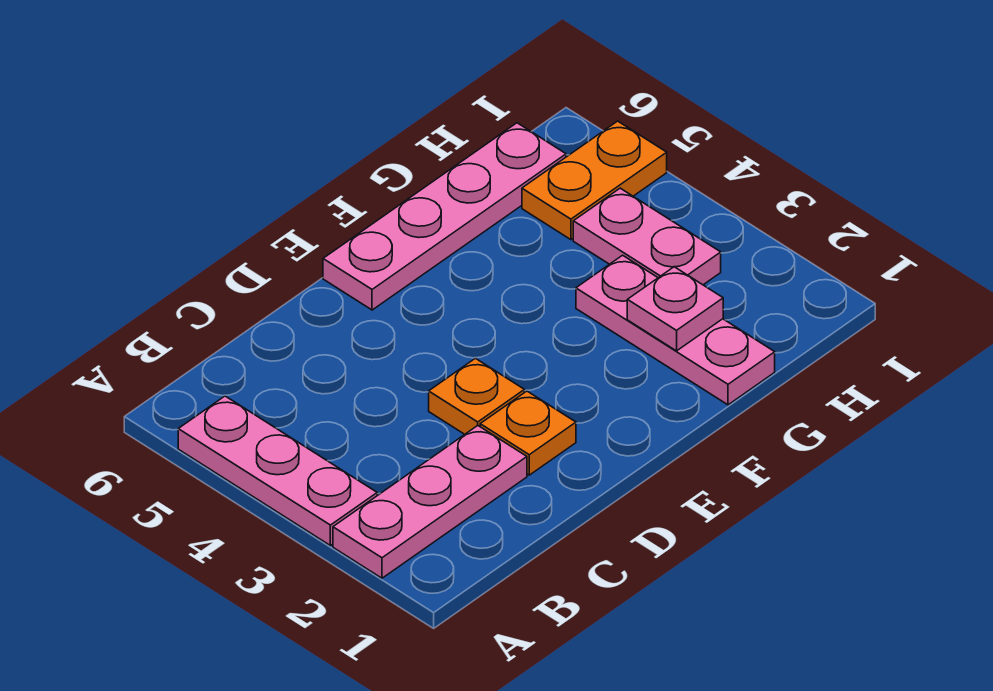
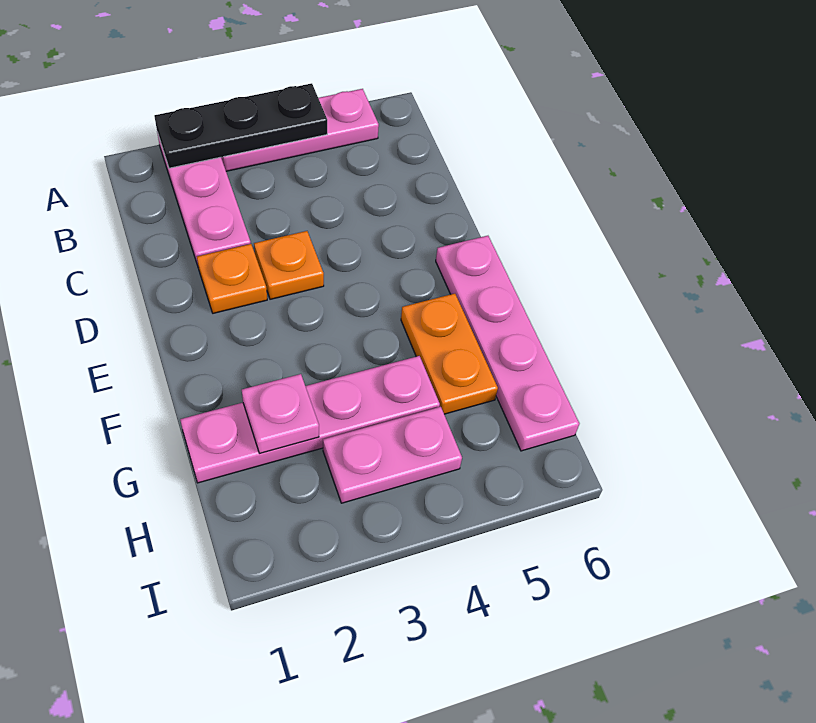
none -> black 1x3 plate [154,83,327,168]
pink 1x3 plate [576,255,775,405] -> pink 1x4 plate [180,356,440,483]
orange 1x2 plate [522,121,667,240] -> orange 1x2 plate moved to [401,294,498,414]

